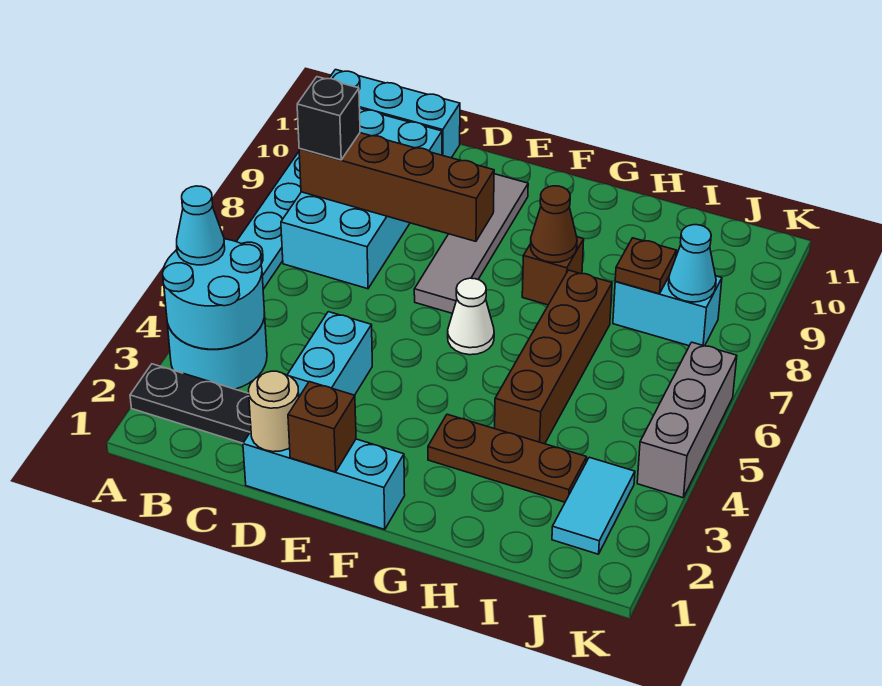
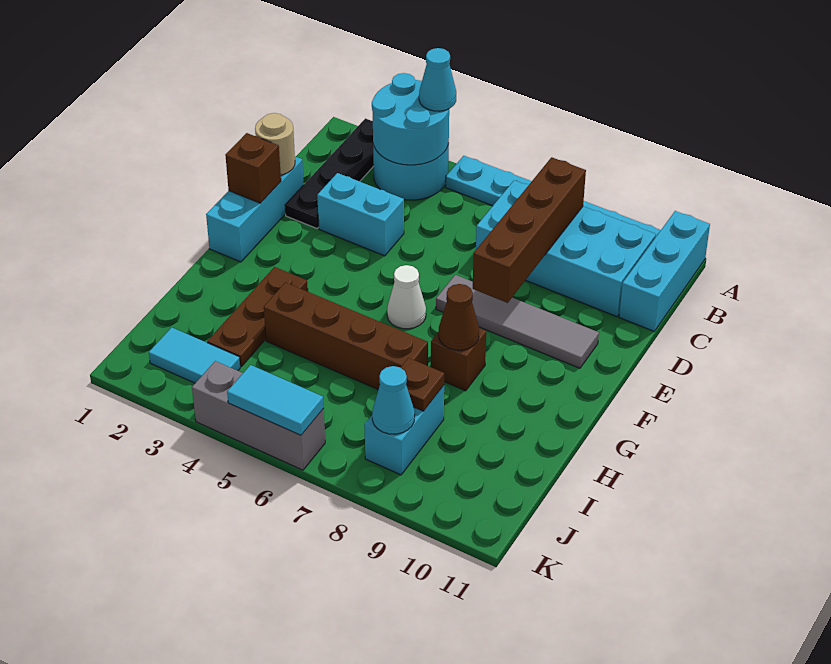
black 1x1 brick [297,77,360,160] -> none
none -> cyan 1x2 tile [227,365,324,435]

